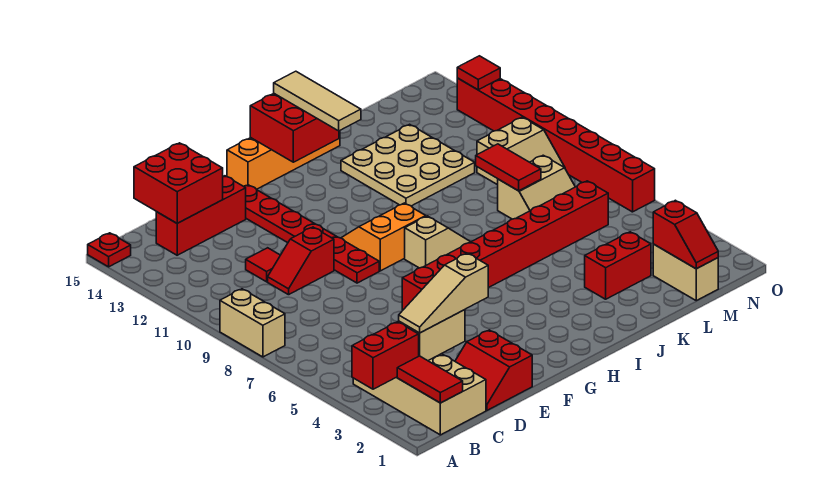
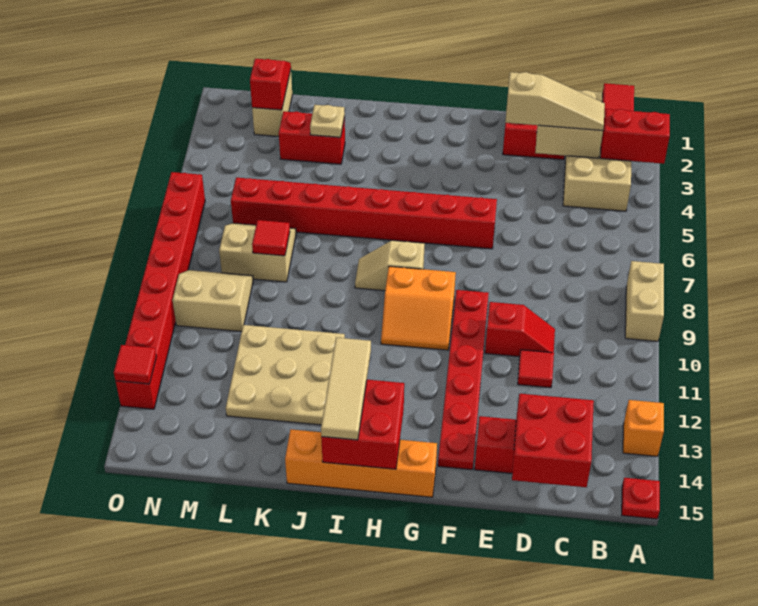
none -> orange 1x1 brick [623,400,664,456]
none -> tan 1x1 plate [310,105,345,137]
red 1x2 tile [476,144,541,191] -> red 1x1 tile [252,220,290,256]

